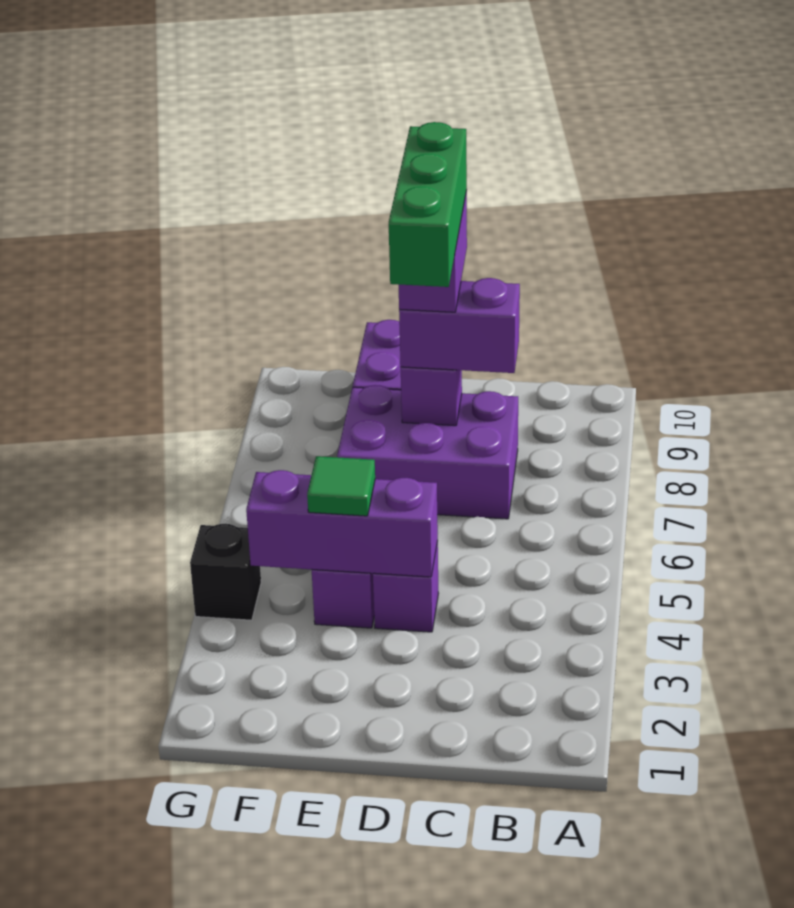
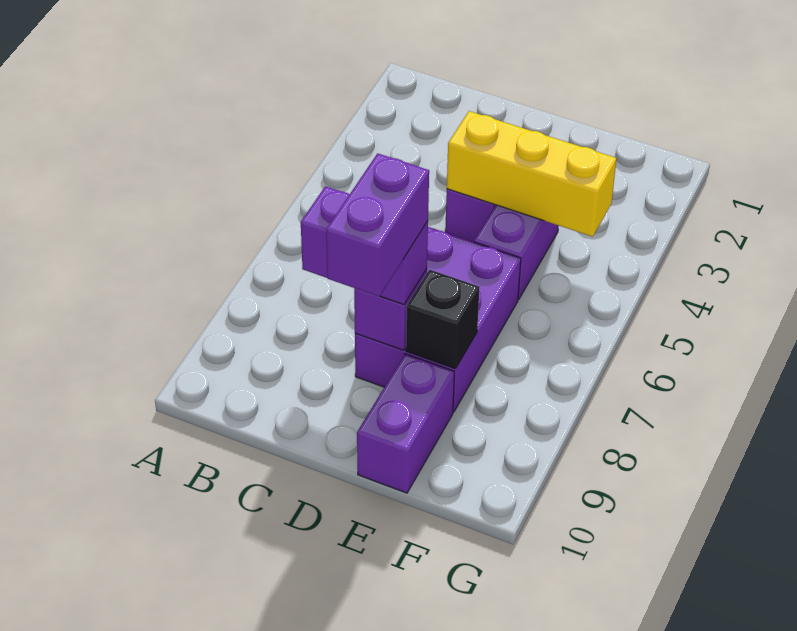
purple 2x3 brick [337,385,518,519] -> purple 2x3 brick turned to [355,227,521,412]
purple 1x3 brick [246,470,438,577] -> yellow 1x3 brick [447,111,616,237]
green 1x3 brick [389,122,467,287] -> none
green 1x1 tile [307,456,375,516] -> none
black 1x1 brick [190,524,261,620] -> black 1x1 brick moved to [406,270,480,369]

